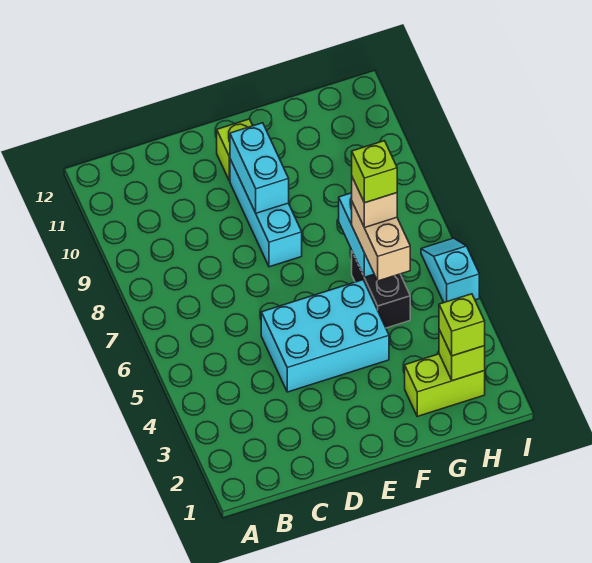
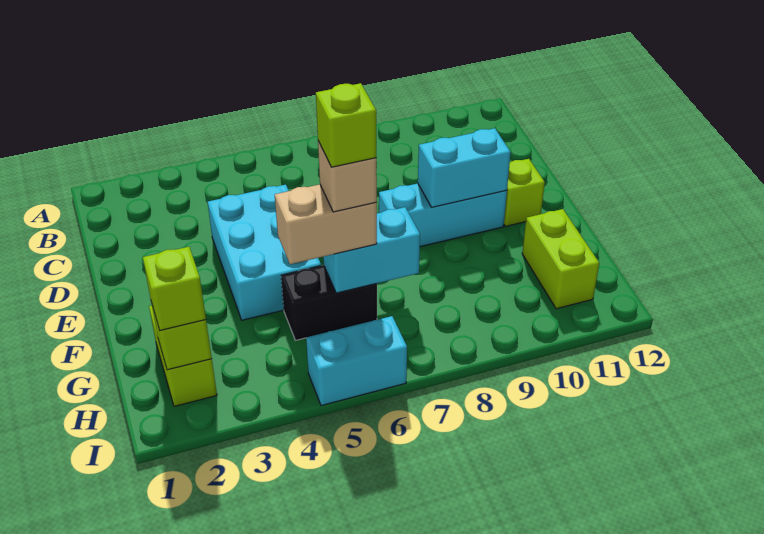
none -> lime 1x2 brick [522,209,599,309]
cyan 1x2 slope [421,238,479,302] -> cyan 1x2 brick [306,316,407,406]

